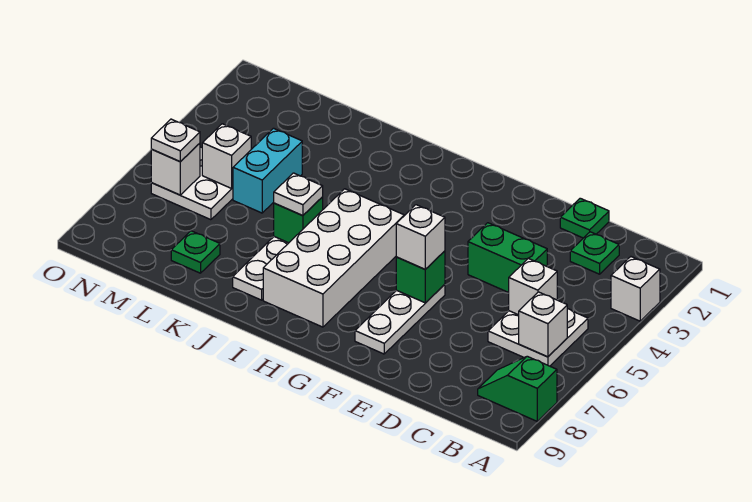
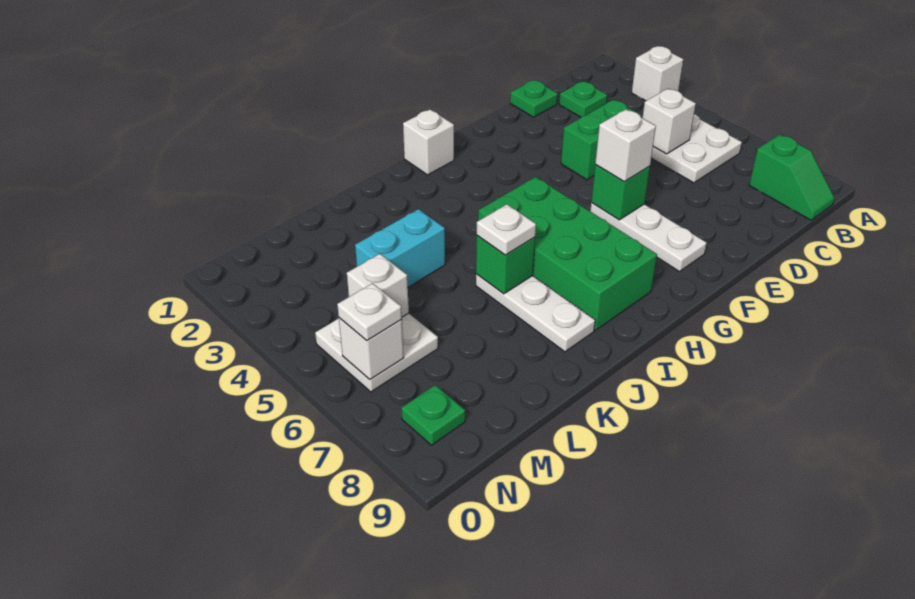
green 1x2 slope [478,356,557,421] -> green 1x2 slope turned to [749,134,834,220]
white 1x1 brick [519,292,567,357] -> white 1x1 brick moved to [403,109,454,175]
white 2x4 brick [263,189,404,327] -> green 2x4 brick [478,177,657,331]
cyan 1x2 brick [233,128,302,213] -> cyan 1x2 brick turned to [355,209,445,287]
green 1x1 plate [171,231,220,273] -> green 1x1 plate moved to [401,385,465,445]

